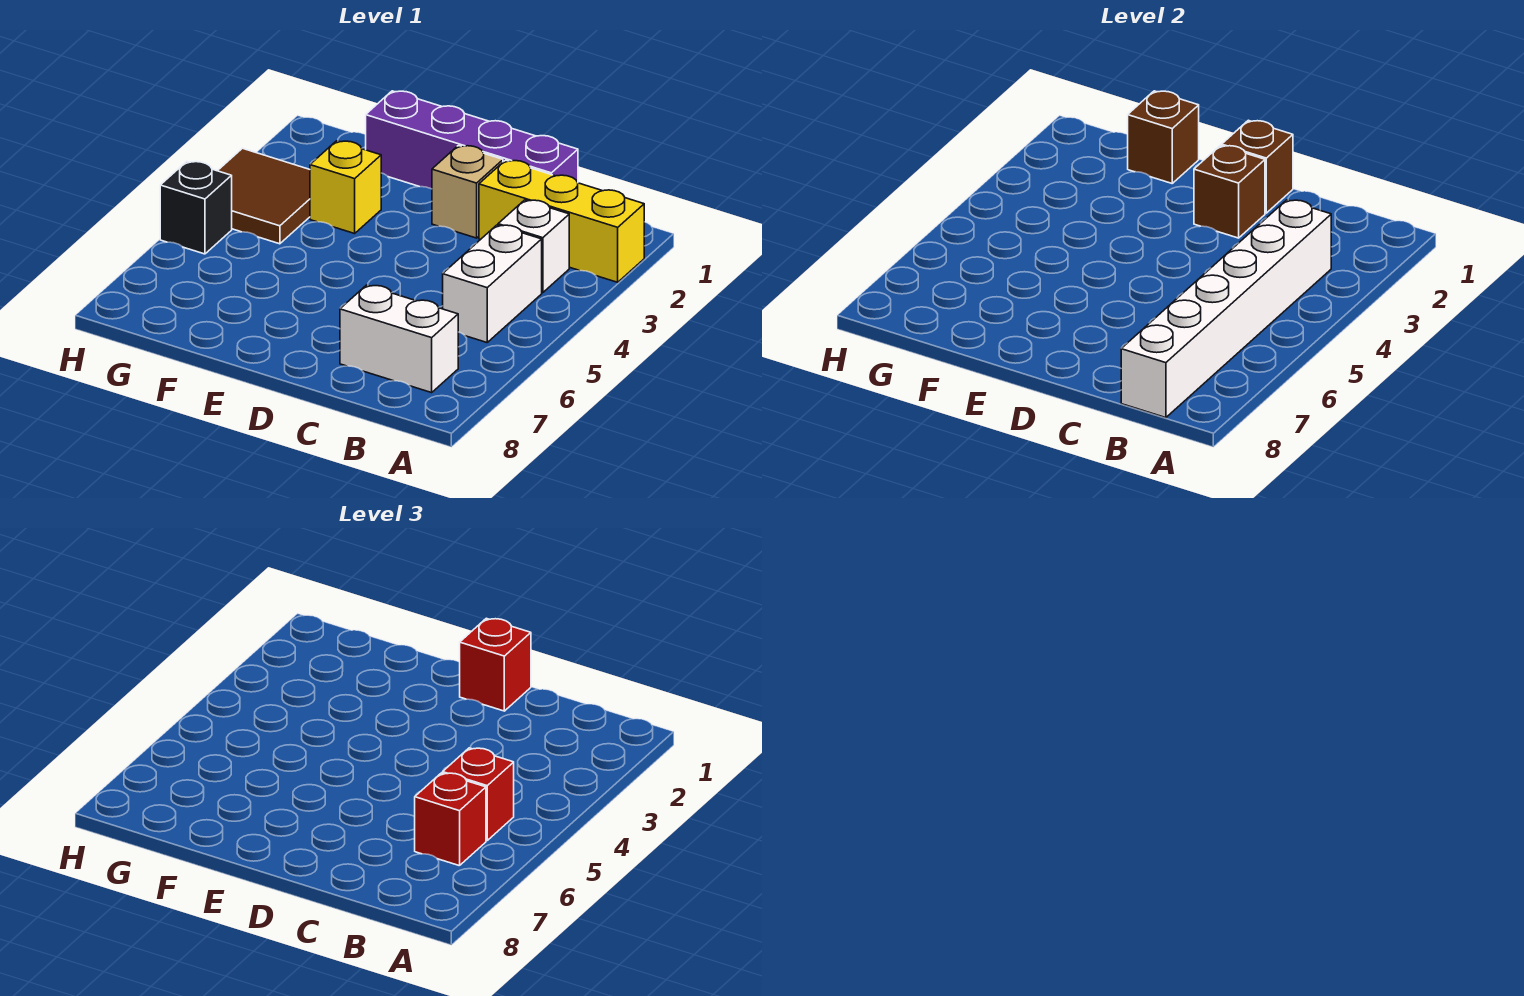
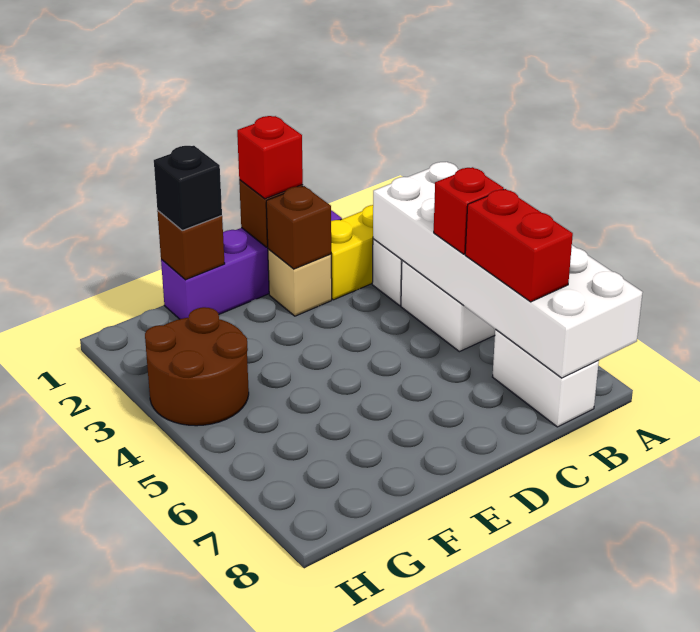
white 1x6 brick [1121,200,1331,418] -> white 2x6 brick [373,162,643,378]
red 1x1 brick [415,773,486,866] -> red 1x2 brick [465,189,573,302]
white 1x2 brick [340,285,458,393] -> white 1x2 brick turned to [493,329,599,427]
yellow 1x1 brick [310,141,381,234] -> none
brown 2x2 tile [218,148,310,244] -> brown 2x2 round brick [145,307,249,426]
black 1x1 brick [160,161,232,254] -> black 1x1 brick moved to [154,146,222,230]

